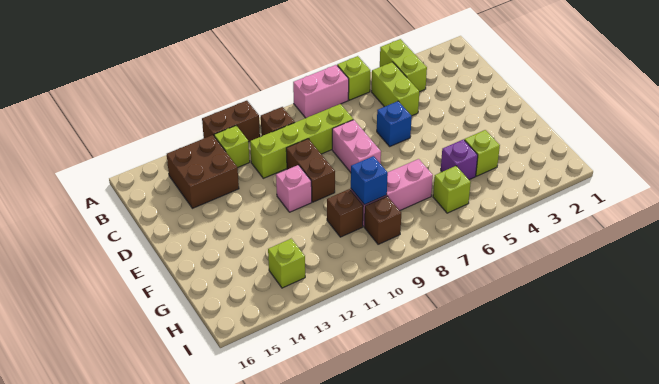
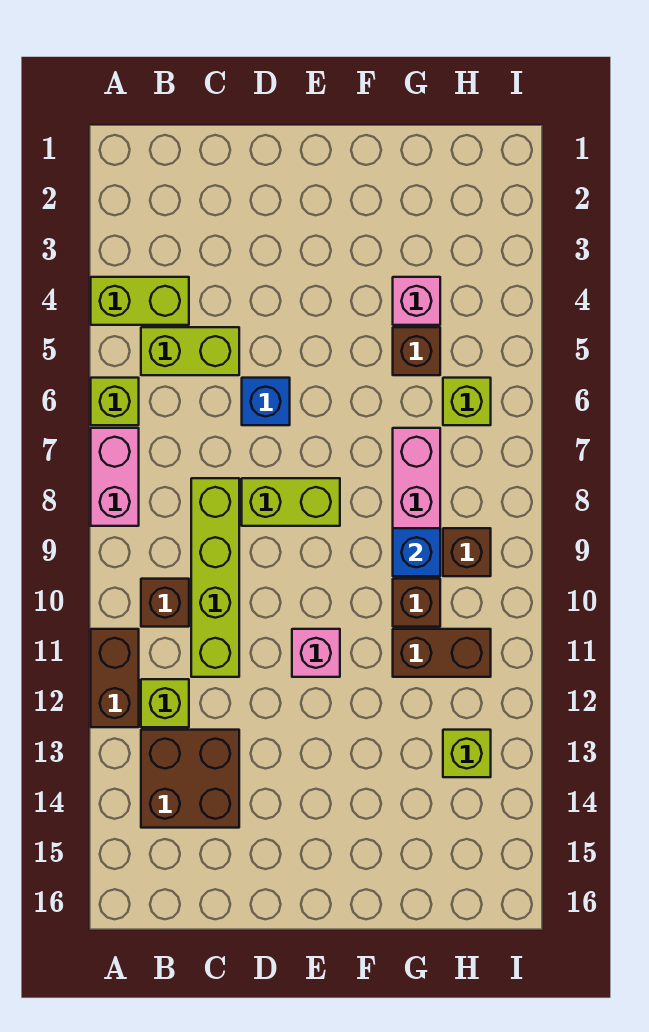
pink 1x2 brick [332,120,381,172] -> lime 1x2 brick [242,478,340,526]
brown 1x2 brick [286,139,335,202] -> brown 1x2 brick moved to [393,629,491,677]
lime 1x1 brick [464,130,500,176] -> pink 1x1 brick [393,277,440,325]
purple 1x1 brick [441,139,478,180] -> brown 1x1 brick [393,327,440,375]

